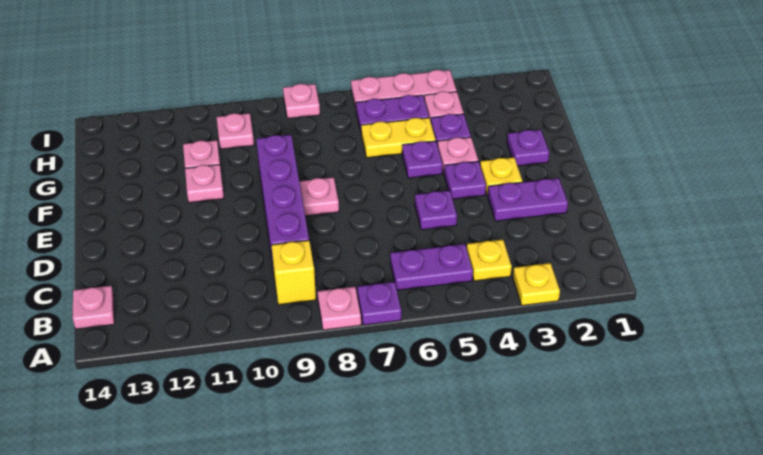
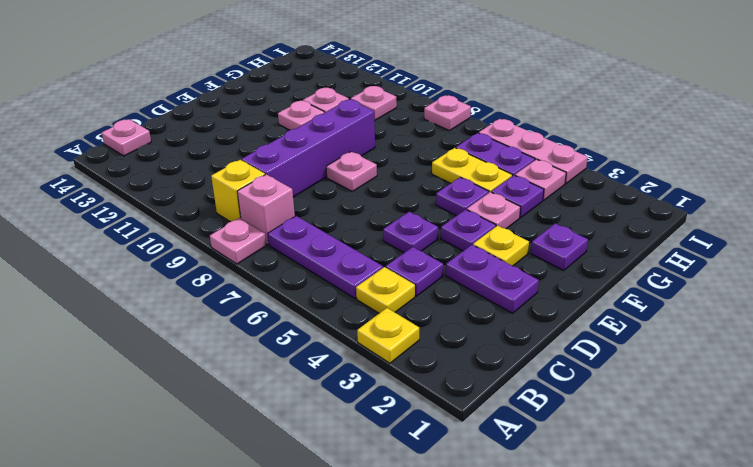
purple 1x1 plate [357,282,401,325] -> purple 1x1 plate moved to [386,247,443,296]
purple 1x2 plate [390,244,473,290] -> purple 1x3 plate [268,216,383,298]
none -> pink 1x1 brick [237,174,295,245]

